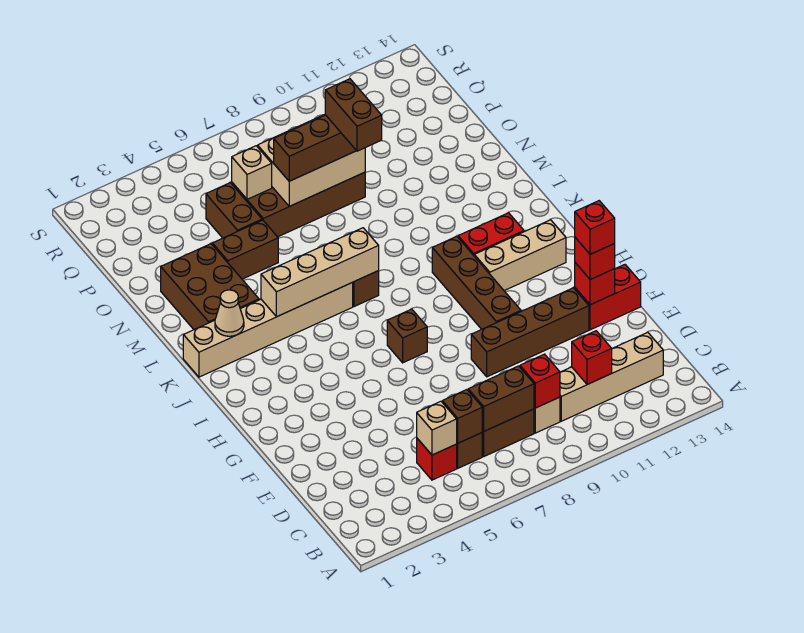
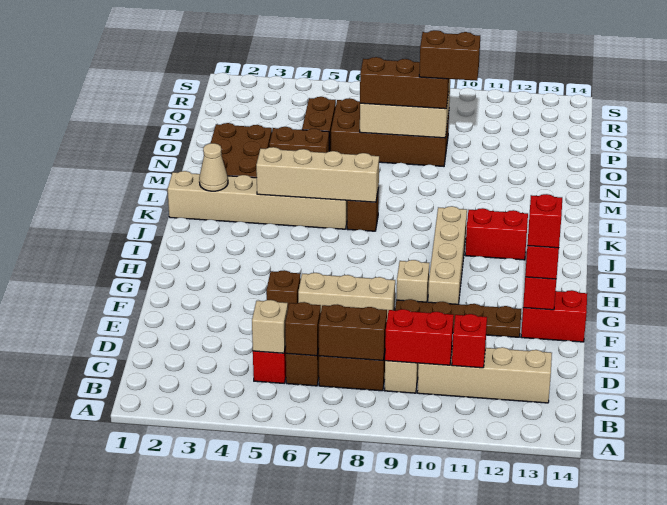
red 1x1 brick [520,354,560,408] -> red 1x2 brick [385,309,454,365]
brown 1x4 brick [471,288,589,377] -> brown 1x4 plate [395,299,521,337]
brown 1x4 brick [432,236,521,329] -> tan 1x4 brick [428,206,467,304]
brown 1x1 brick [387,309,427,363] -> brown 1x1 brick moved to [266,270,301,307]
tan 1x3 brick [474,220,566,291] -> tan 1x3 brick moved to [298,273,395,317]
brown 1x2 brick [325,79,382,151] -> brown 1x2 brick turned to [419,30,480,81]
tan 1x1 brick [232,146,272,199] -> tan 1x1 brick moved to [396,260,429,302]

